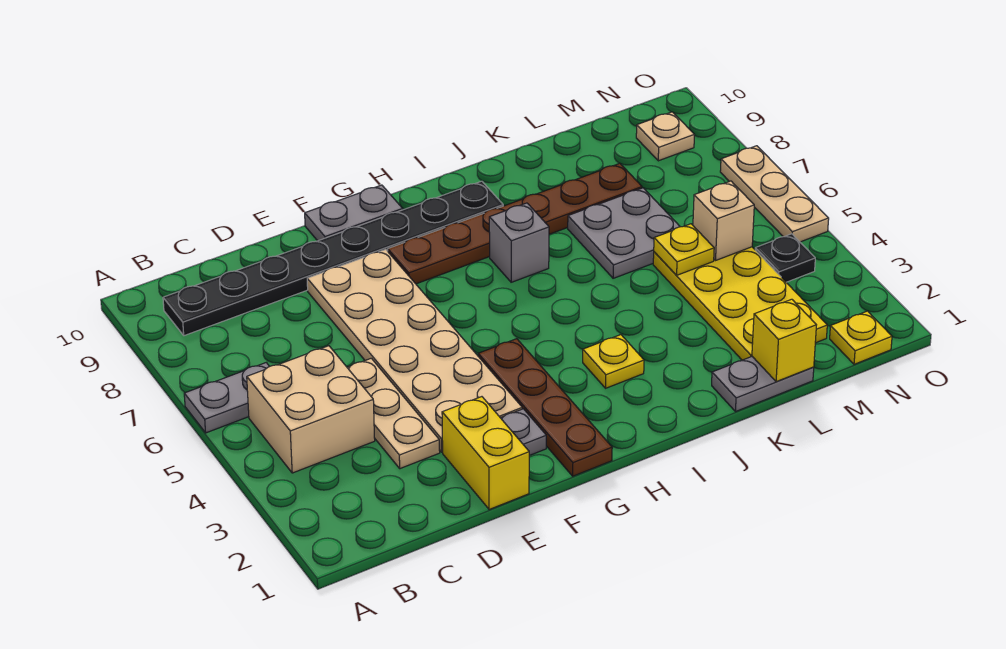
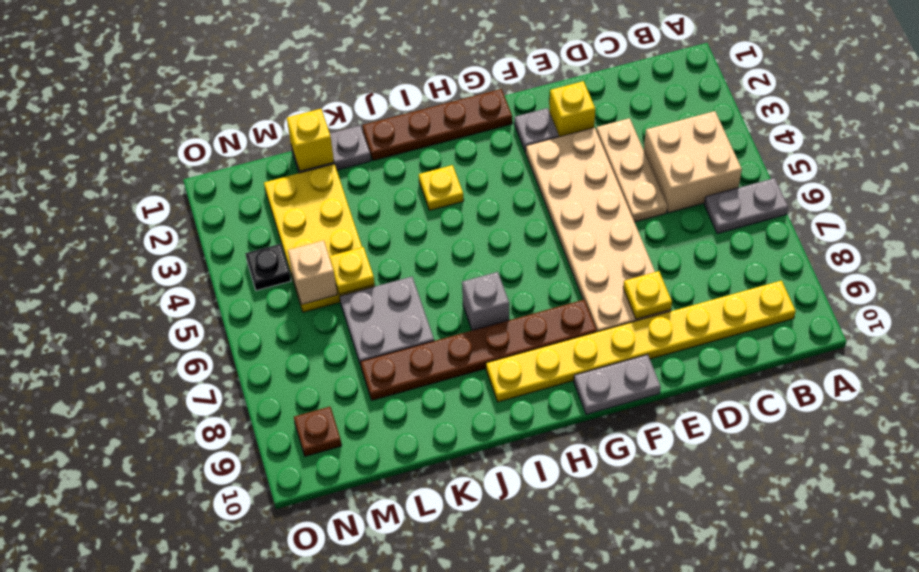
black 1x8 plate [163,181,503,336] -> yellow 1x8 plate [486,281,796,402]
yellow 1x2 brick [442,397,529,510] -> yellow 1x1 brick [549,81,595,137]
brown 1x4 plate [478,339,612,476] -> brown 1x4 plate turned to [362,89,512,161]
yellow 1x1 plate [830,311,892,364] -> yellow 1x1 plate moved to [623,271,672,319]
tan 1x1 plate [636,112,694,161] -> brown 1x1 plate [294,407,342,456]
tan 1x3 plate [720,146,829,242] -> none

